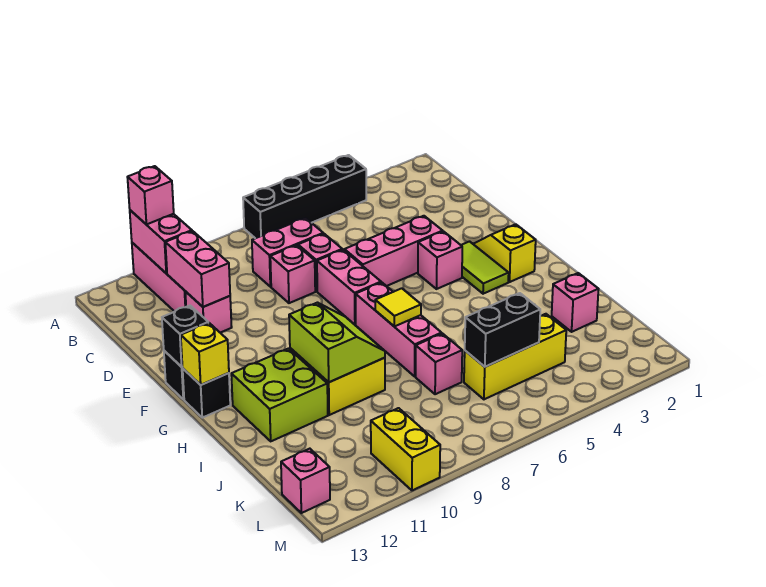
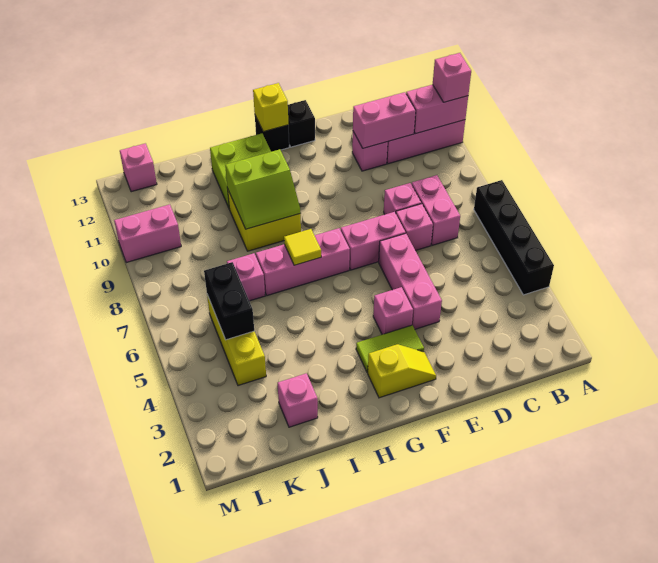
black 1x1 brick [162,306,208,367] -> none
yellow 1x2 brick [371,408,440,490] -> pink 1x2 brick [114,204,181,263]

